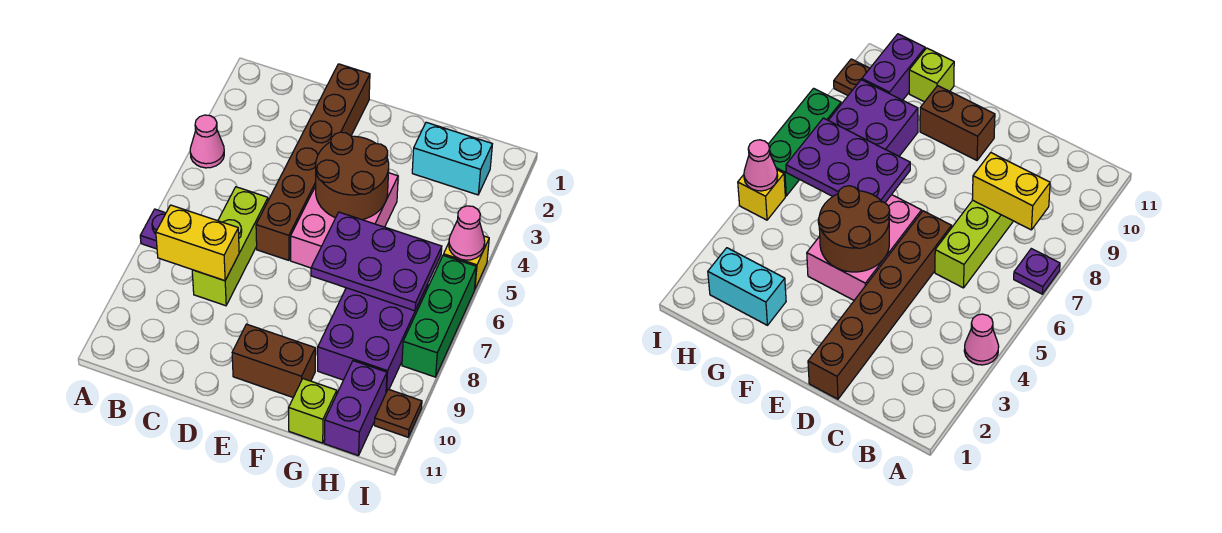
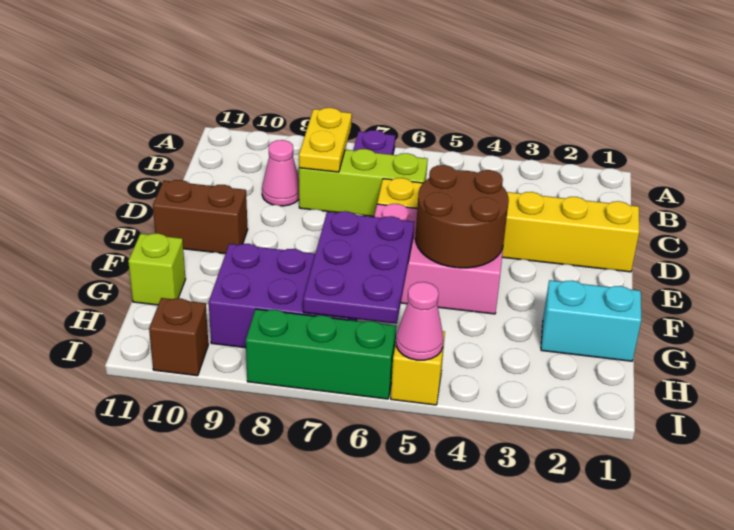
pink 1x1 cone [190,115,224,168] -> pink 1x1 cone moved to [262,140,299,206]
yellow 1x2 brick [156,205,239,281] -> yellow 1x2 plate [299,108,352,172]
brown 1x6 brick [256,64,370,260] -> yellow 1x6 brick [377,178,639,272]
brown 1x2 brick [232,324,315,397] -> brown 1x2 brick turned to [153,180,248,254]
cyan 1x2 brick [412,122,492,195] -> cyan 1x2 brick turned to [541,280,641,361]
purple 1x2 brick [324,361,387,456] -> none
brown 1x1 plate [374,389,422,437] -> brown 1x1 brick [149,298,208,376]

